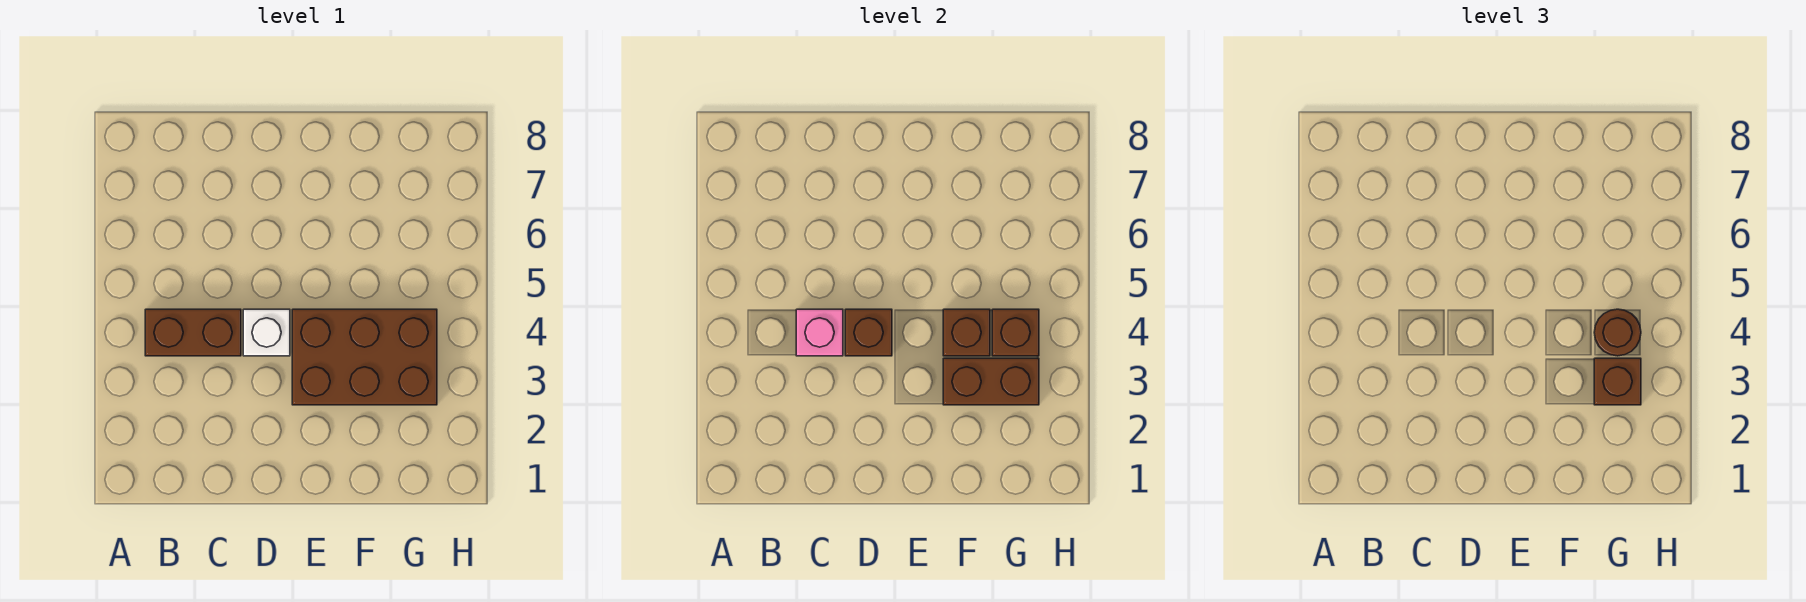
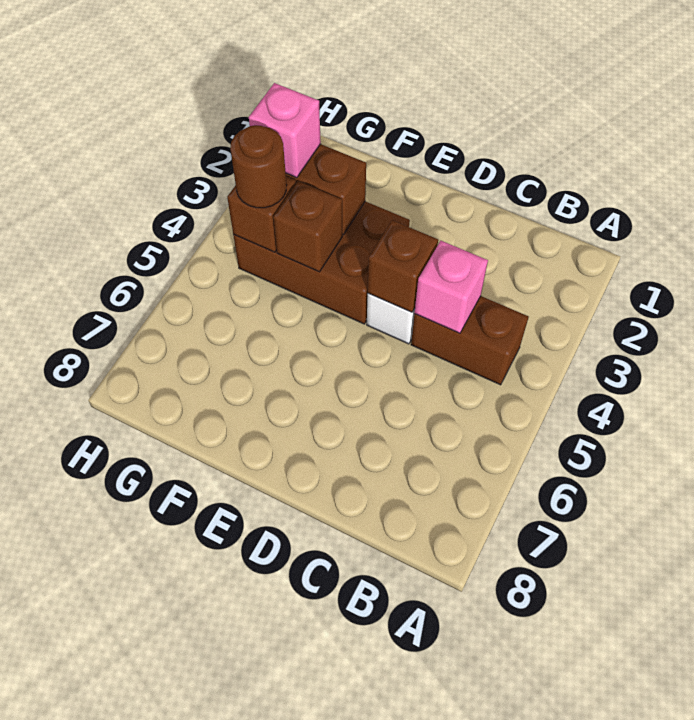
brown 1x1 brick [1594,358,1641,405] -> pink 1x1 brick [249,83,321,178]

